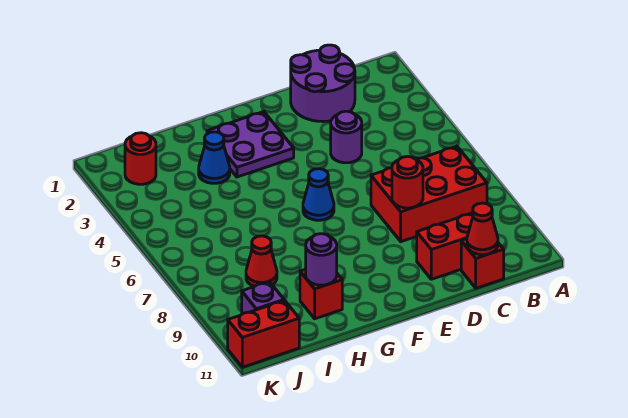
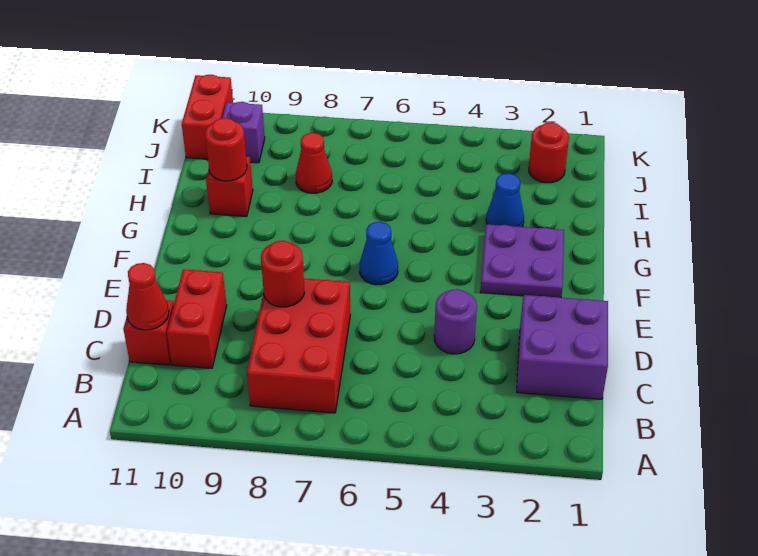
purple 2x2 round brick [291,45,355,122] -> purple 2x2 brick [517,295,608,399]
purple 1x1 round brick [306,234,337,285] -> red 1x1 round brick [205,118,247,181]

